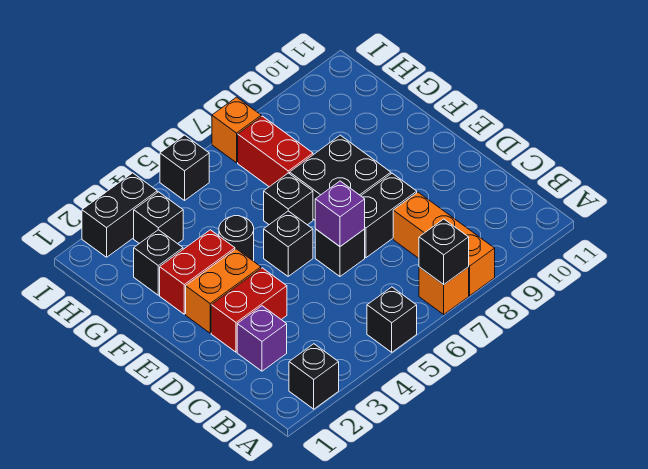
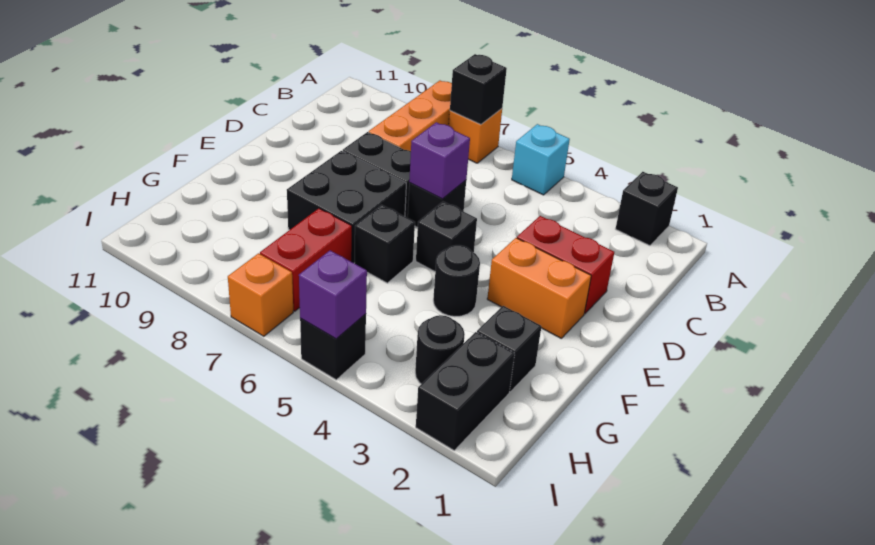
black 1x1 brick [367,287,417,352] -> cyan 1x1 brick [512,124,570,195]
purple 1x1 brick [237,306,287,371] -> purple 1x1 brick moved to [299,250,367,339]
red 1x2 brick [160,230,235,314] -> none
black 1x1 brick [134,192,183,244] -> black 1x1 round brick [415,315,465,384]
black 1x2 brick [82,173,157,257] -> black 1x2 brick turned to [416,332,515,450]

